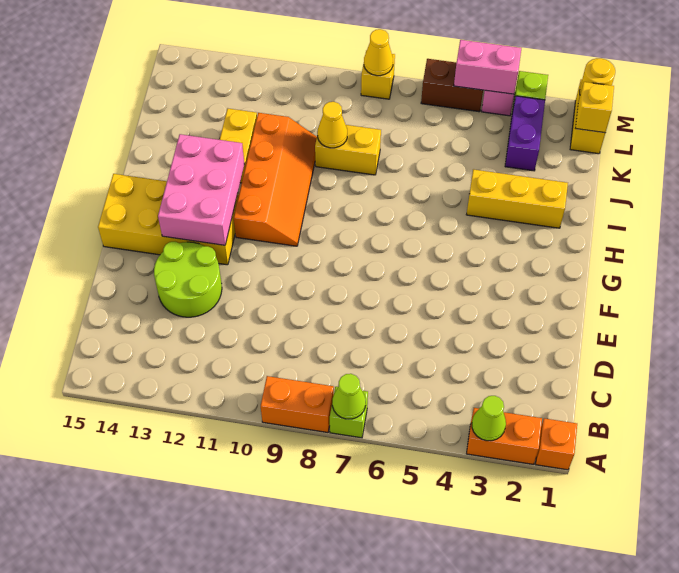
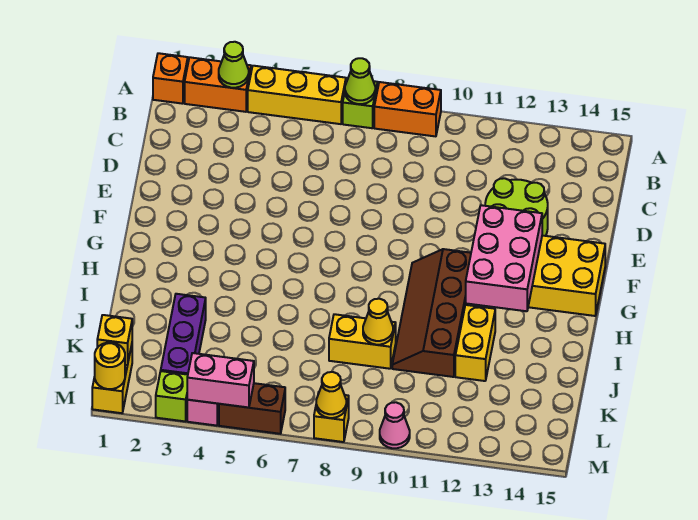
orange 2x4 slope [234,113,317,246] -> brown 2x4 slope [392,249,471,377]
yellow 1x3 brick [466,169,568,228] -> yellow 1x3 brick moved to [248,66,346,124]
purple 1x2 brick [505,96,545,171] -> purple 1x3 brick [161,294,206,375]
none -> pink 1x1 cone [380,402,410,448]

